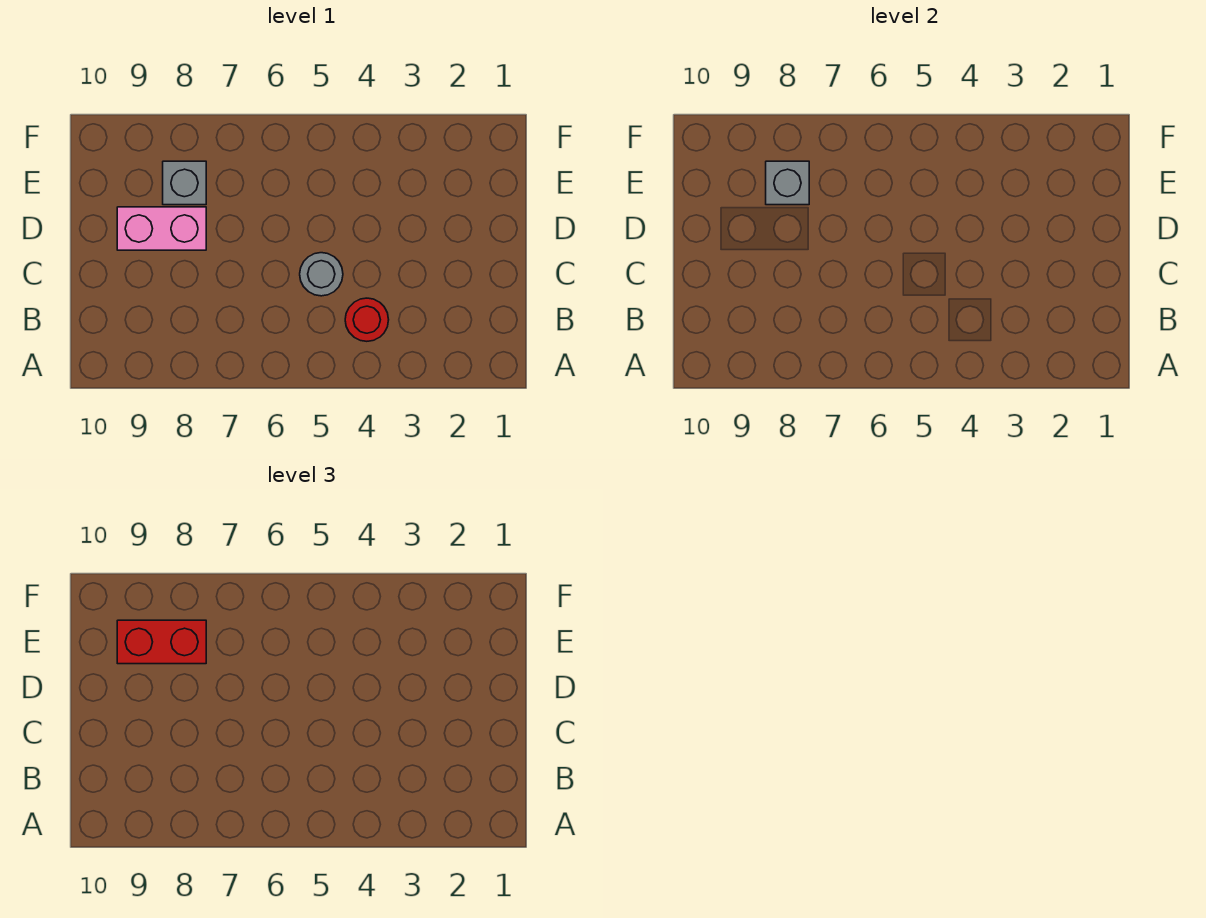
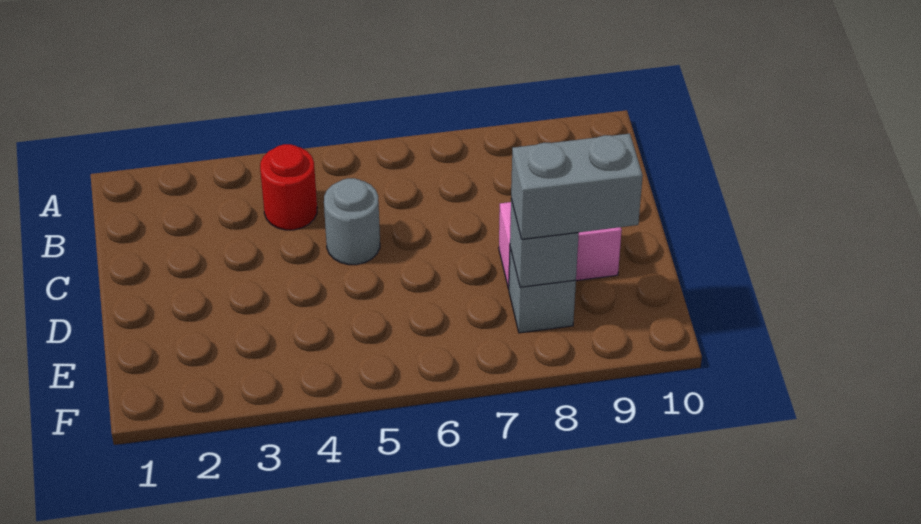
red 1x2 brick [117,620,206,664] -> grey 1x2 brick [511,134,643,239]

